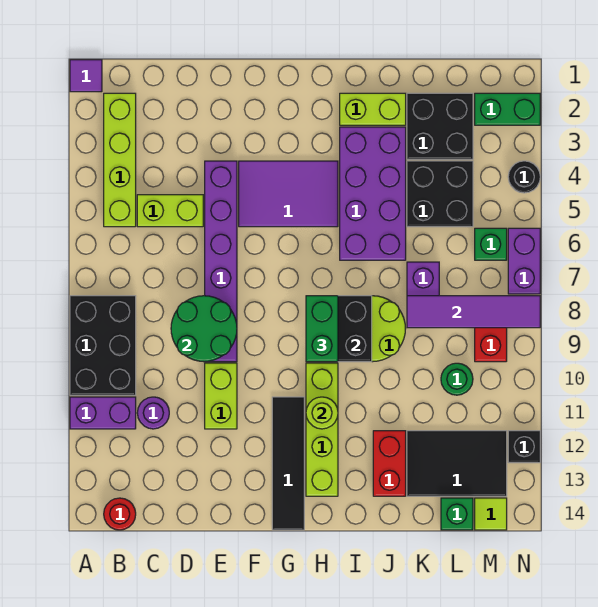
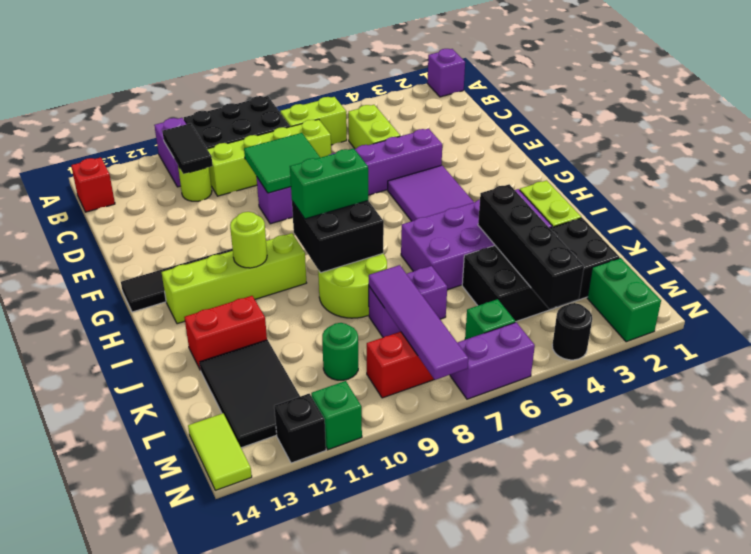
purple 1x1 tile [70,60,102,92] -> purple 1x1 brick [427,49,465,97]
lime 1x4 brick [104,93,136,227] -> lime 1x4 brick moved to [207,119,332,196]
none -> black 1x2 tile [162,123,213,174]
red 1x1 round brick [104,498,136,530] -> red 1x1 brick [71,157,115,212]
purple 1x1 round brick [137,397,169,429] -> lime 1x1 round brick [178,166,212,201]
green 2x2 round brick [171,296,237,362] -> green 2x2 tile [244,133,320,193]
lime 1x2 brick [205,363,237,429] -> lime 1x2 brick moved to [280,97,347,145]
none -> black 1x4 brick [478,184,584,309]
green 1x1 brick [441,498,473,530] -> green 1x1 brick moved to [311,381,362,450]
lime 1x1 tile [475,498,507,530] -> lime 1x2 tile [188,413,252,490]

